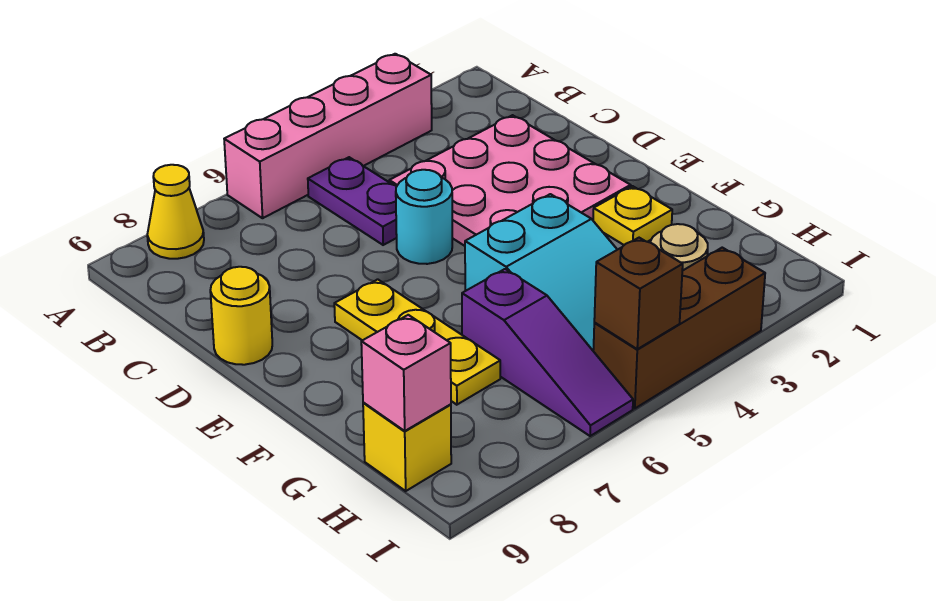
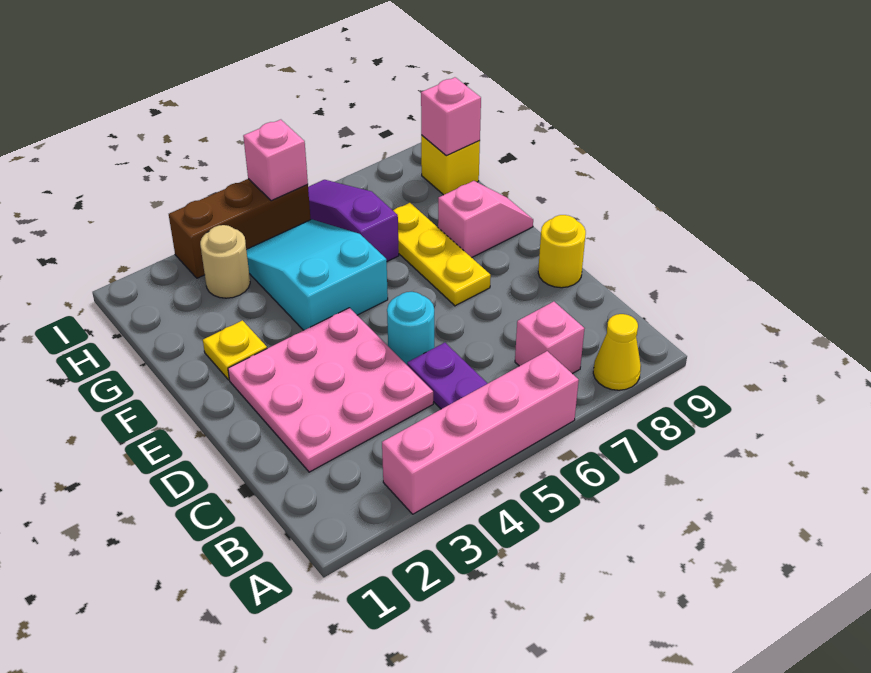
none -> pink 1x1 brick [515,302,585,374]
none -> pink 1x2 slope [438,181,533,258]
brown 1x1 brick [594,238,683,349] -> pink 1x1 brick [243,120,308,201]

